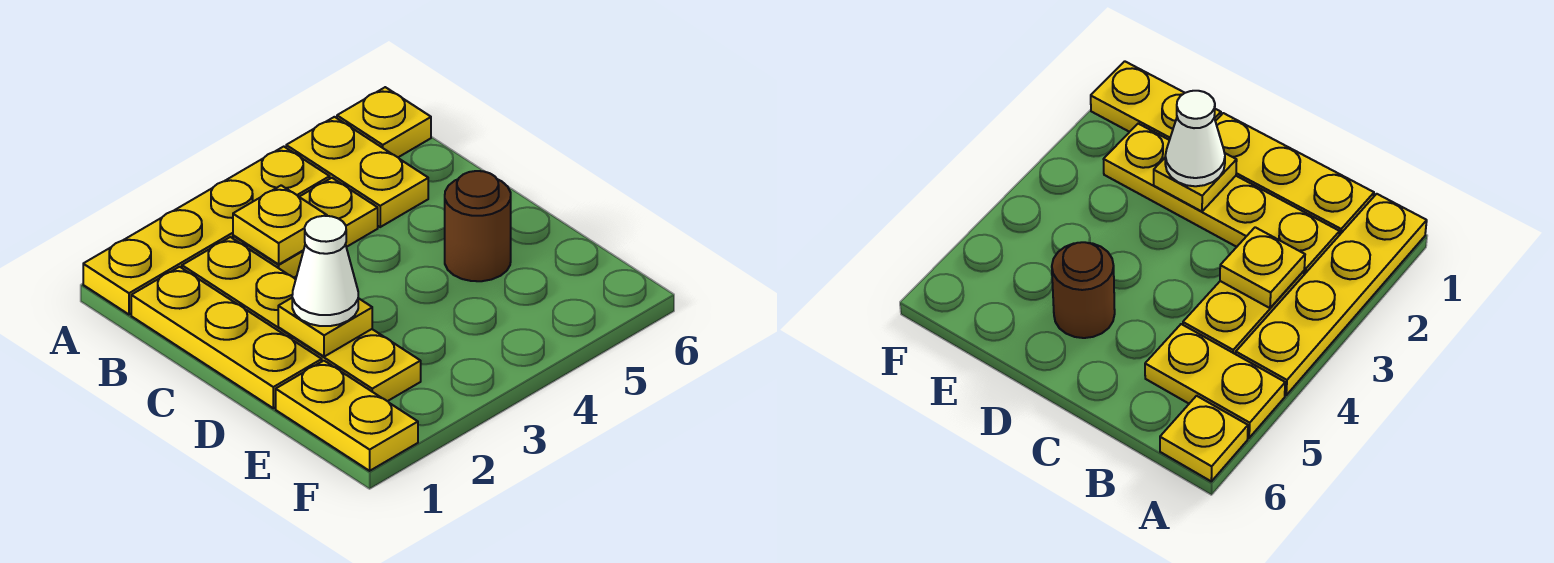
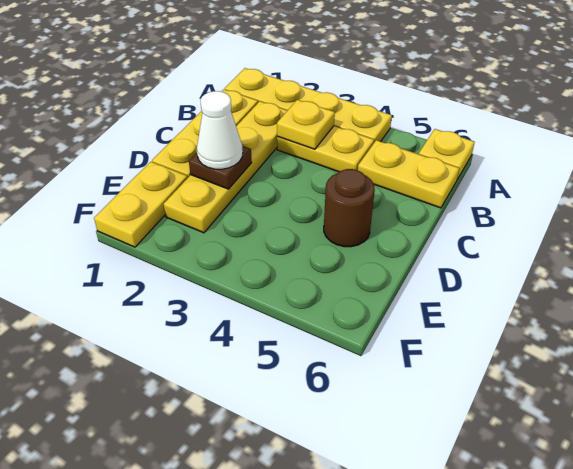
yellow 1x2 plate [286,117,428,227] -> yellow 1x2 plate turned to [358,140,459,208]
yellow 1x1 plate [278,298,372,357] -> brown 1x1 plate [189,146,252,189]

